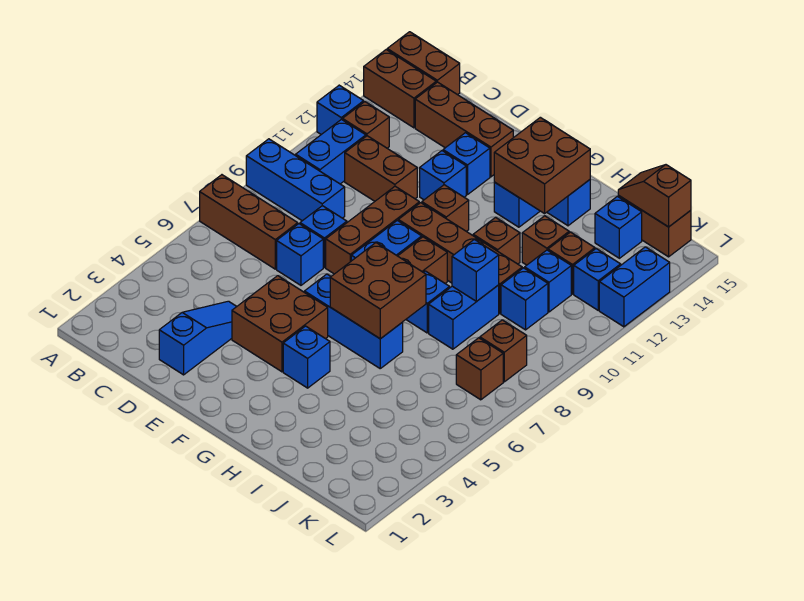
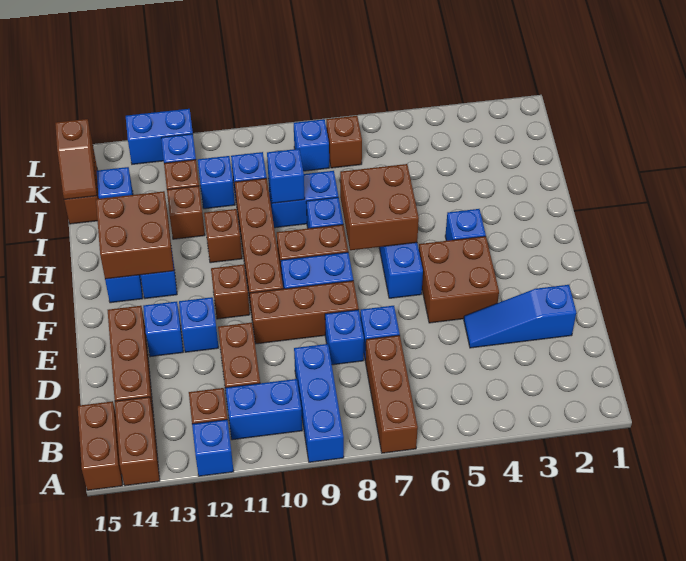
brown 1x1 brick [480,320,527,382] -> blue 1x1 brick [294,119,329,171]

